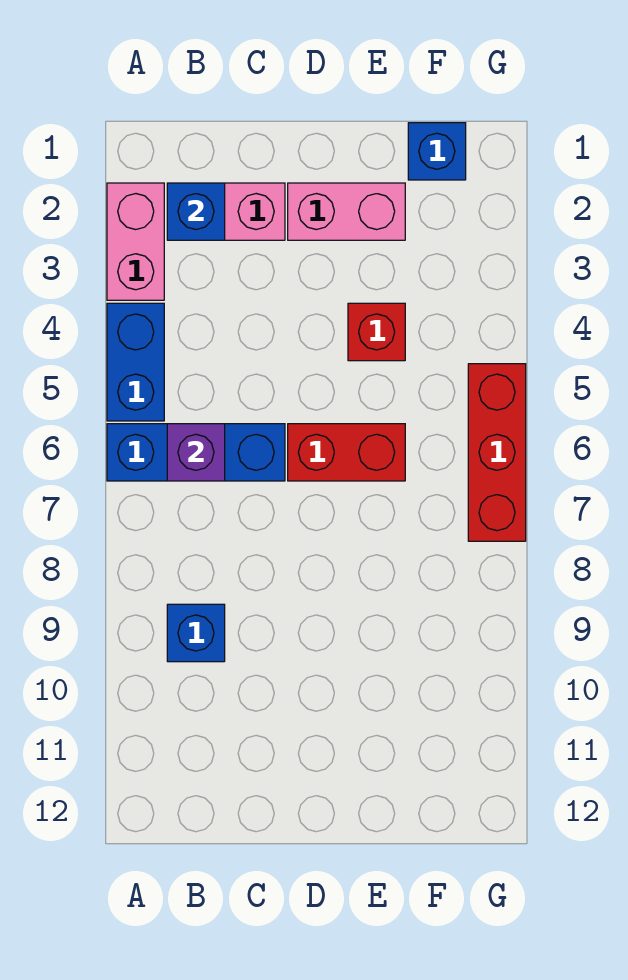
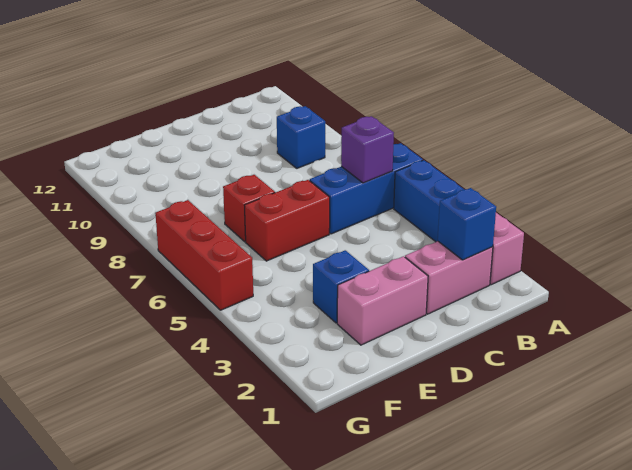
red 1x1 brick [348,303,405,361] -> red 1x1 brick moved to [223,175,275,242]
blue 1x1 brick [408,123,466,180] -> blue 1x1 brick moved to [313,250,369,323]

